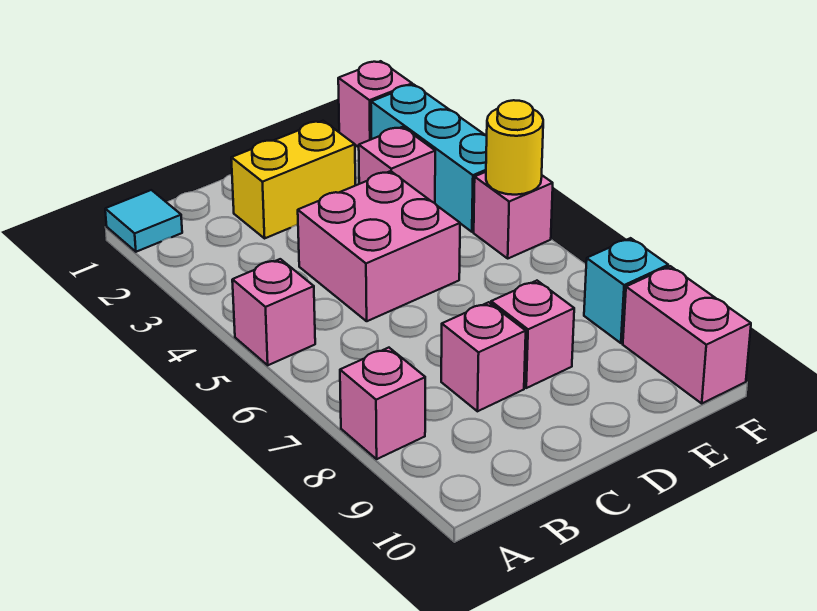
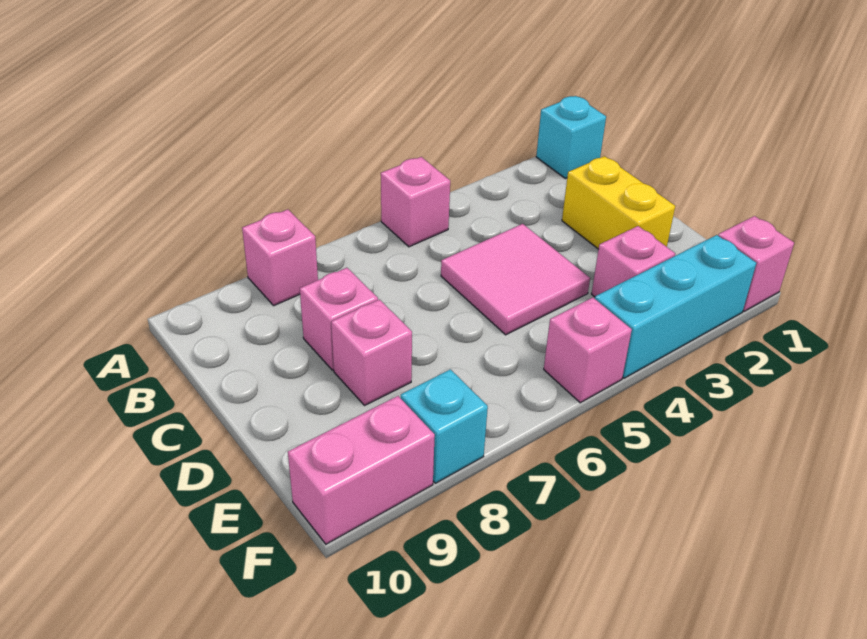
cyan 1x1 tile [105,190,182,252] -> cyan 1x1 brick [536,96,606,179]
pink 2x2 brick [298,171,460,321] -> pink 2x2 tile [441,224,590,335]
yellow 1x1 round brick [486,100,543,195] -> none

